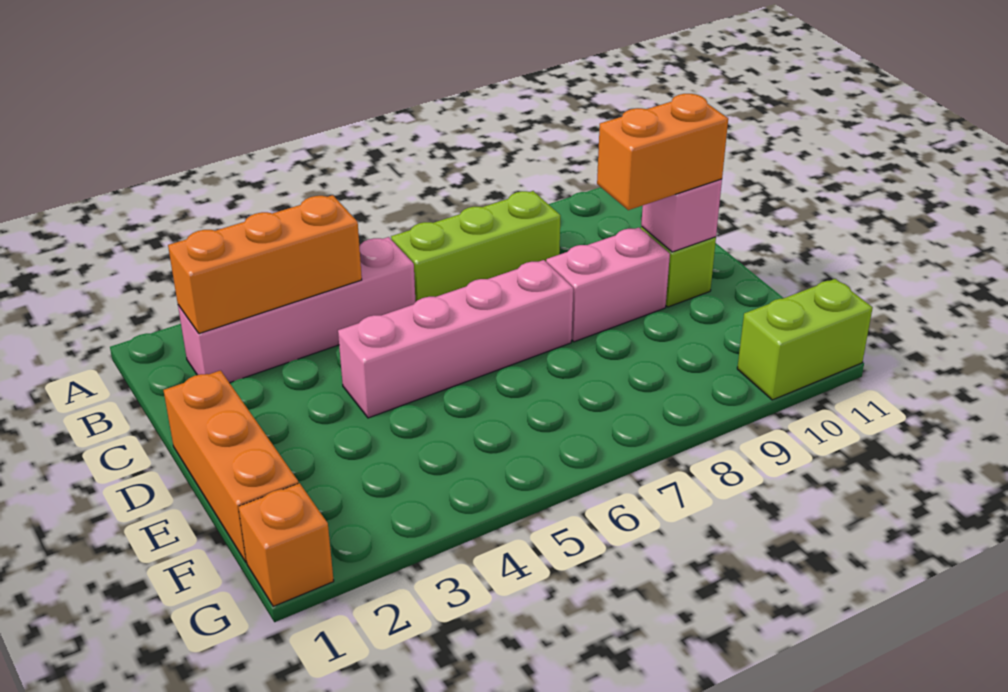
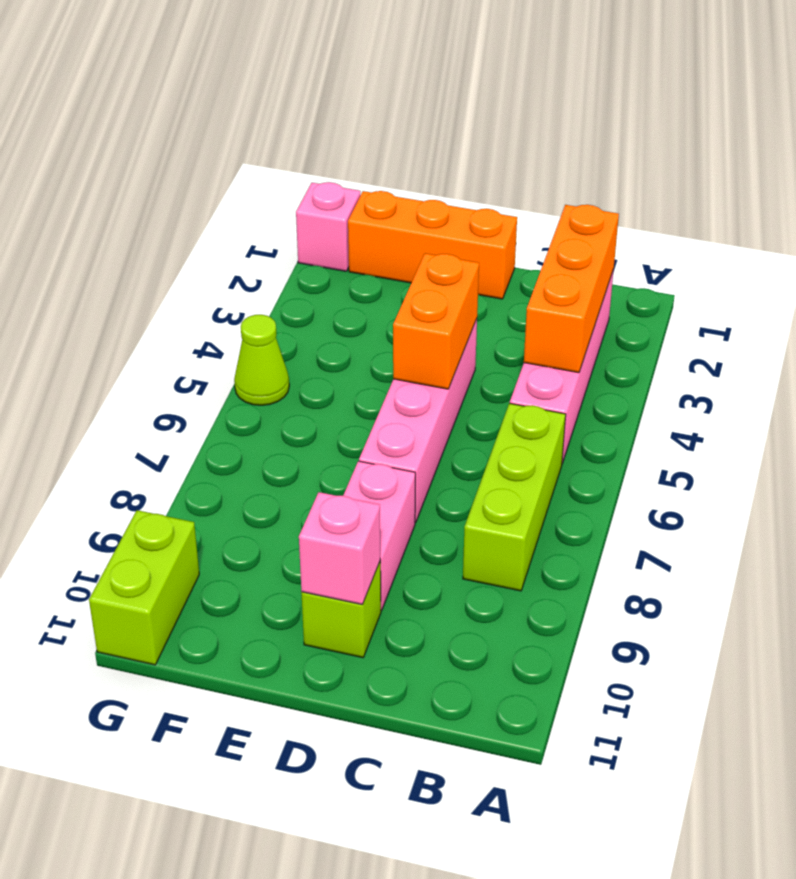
orange 1x2 brick [597,94,728,210] -> orange 1x2 brick moved to [393,253,479,389]
orange 1x1 brick [239,483,334,606] -> pink 1x1 brick [296,182,360,271]
none -> lime 1x1 cone [234,315,289,405]

